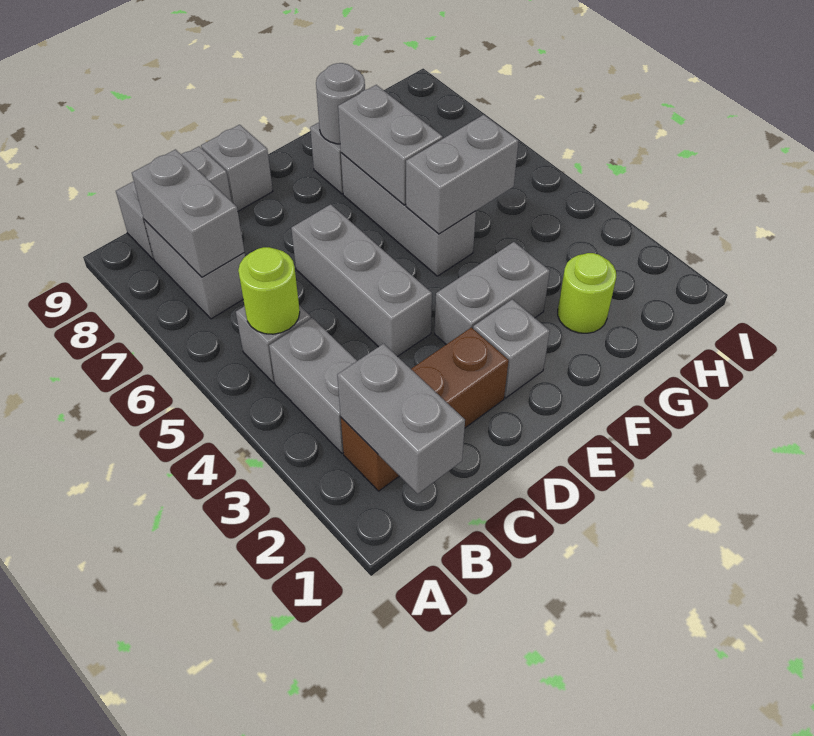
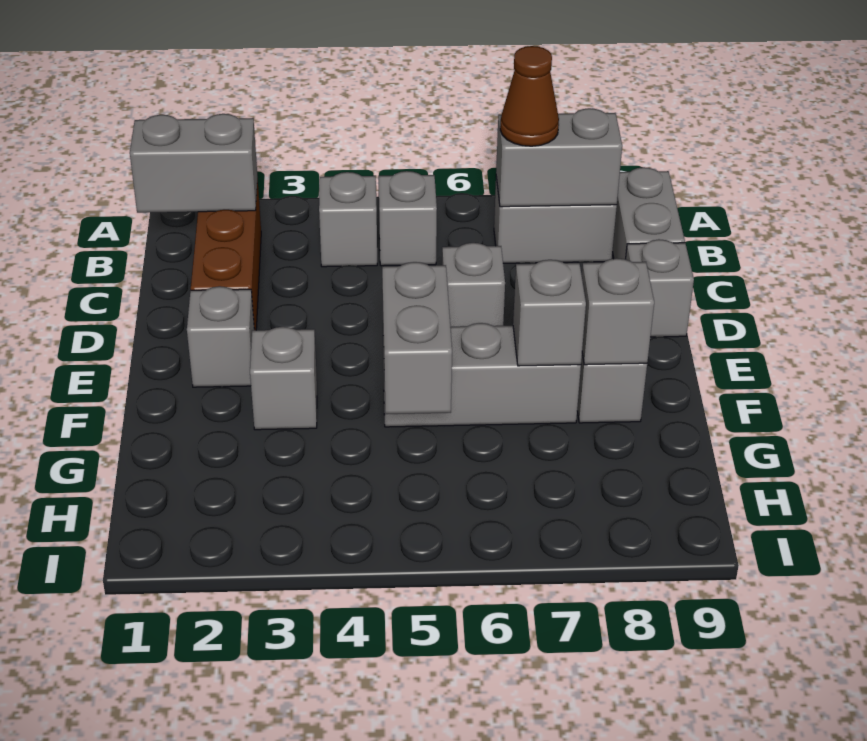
grey 1x2 brick [269,318,357,453] -> grey 1x1 brick [319,172,377,267]
lime 1x1 round brick [238,247,300,334] -> none
none -> brown 1x1 cone [500,46,559,146]
grey 1x3 brick [291,204,432,357] -> grey 1x1 brick [442,243,505,327]
grey 1x2 brick [435,242,550,344] -> grey 1x1 brick [250,327,317,430]
grey 1x2 brick [338,85,443,205] -> grey 1x1 brick [513,260,586,366]
grey 1x1 round brick [316,63,365,144] -> grey 1x1 brick [582,258,654,365]
lime 1x1 round brick [558,253,616,333] -> none

